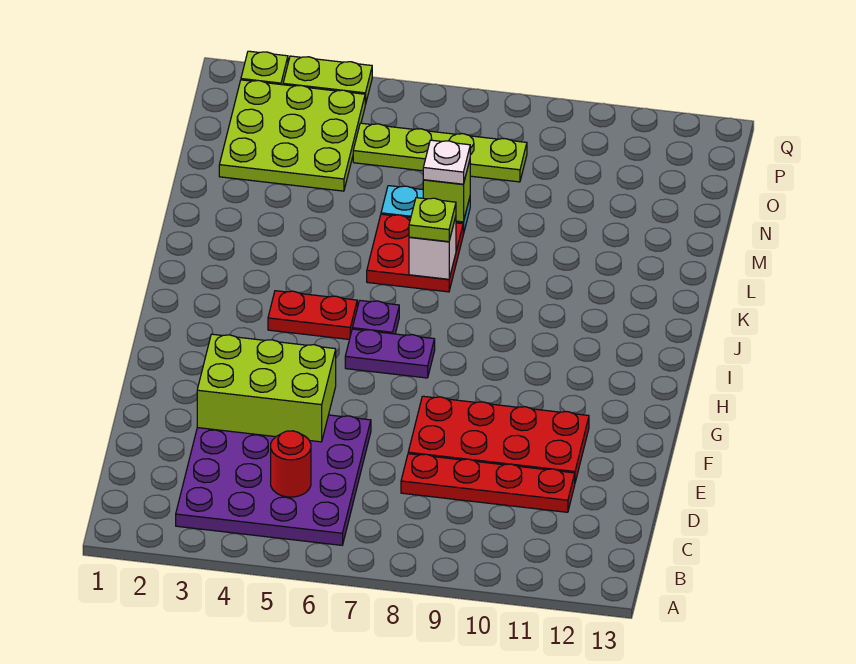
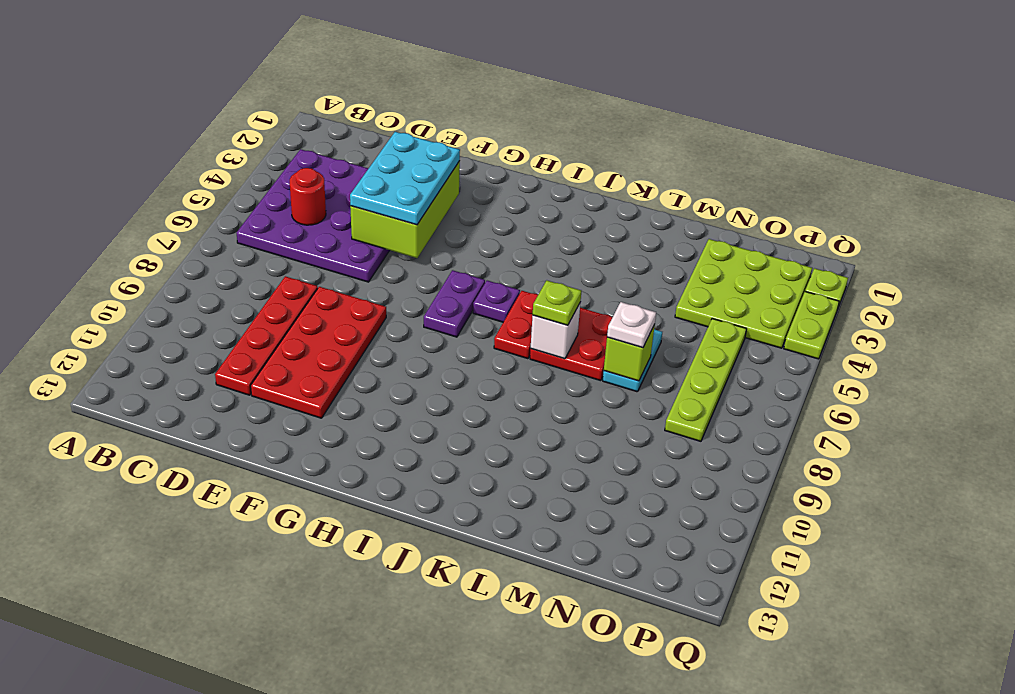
none -> cyan 2x3 plate [350,132,460,225]
red 1x2 plate [268,291,357,339] -> red 1x2 plate moved to [494,291,538,359]

